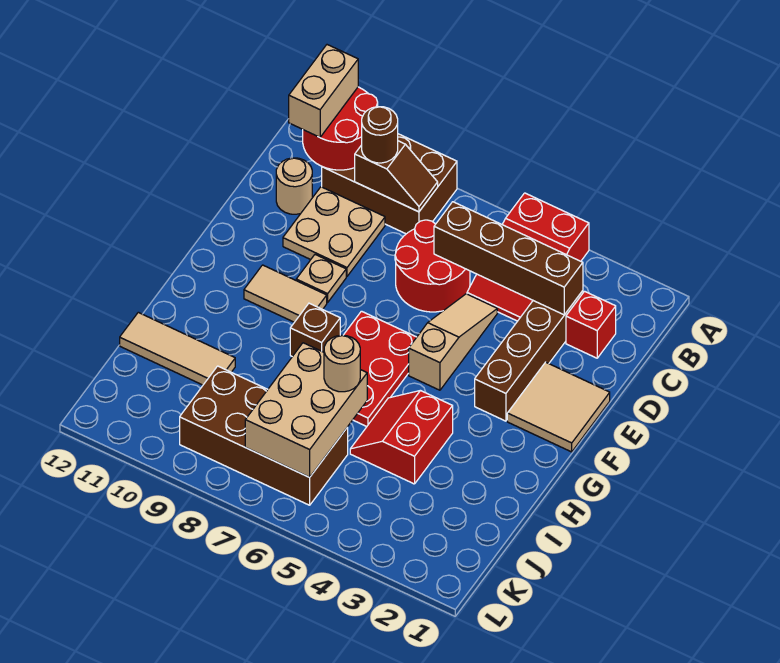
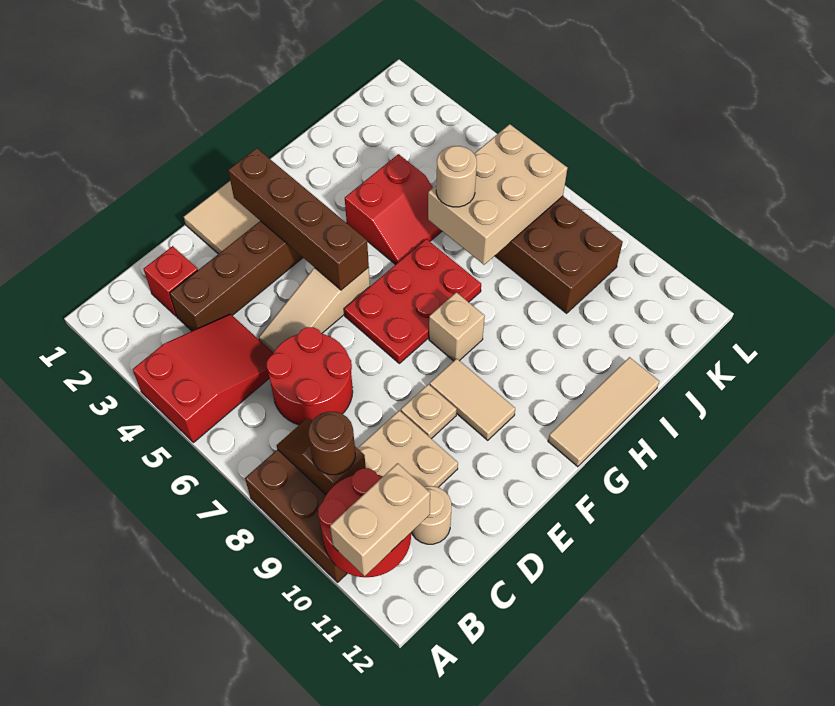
brown 1x4 brick [434,202,583,315] -> brown 1x4 brick moved to [228,148,369,290]
brown 1x1 brick [290,303,340,357] -> tan 1x1 brick [429,292,485,361]
tan 1x3 tile [120,312,235,385] -> tan 1x3 tile turned to [548,357,659,467]

